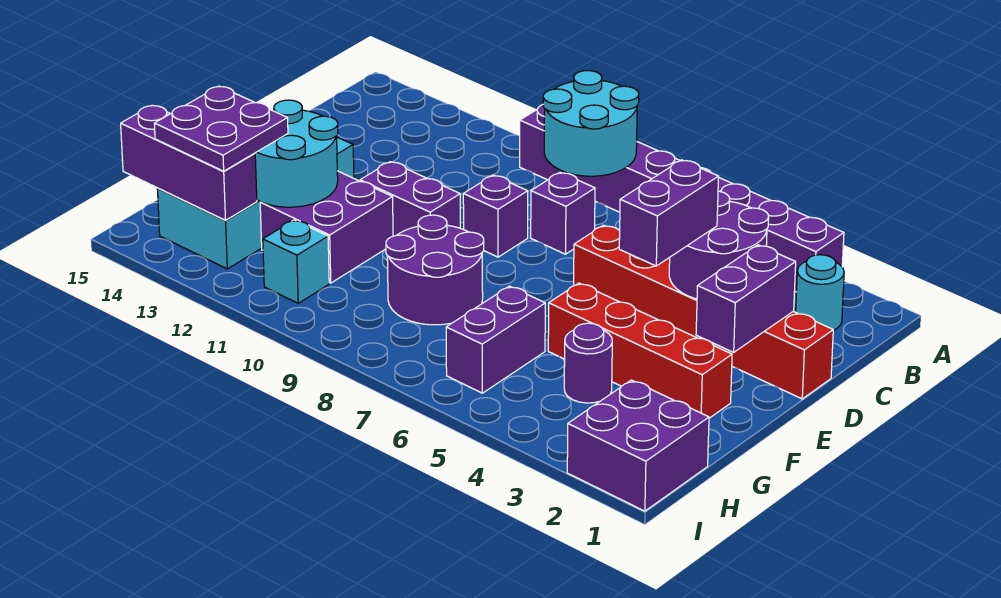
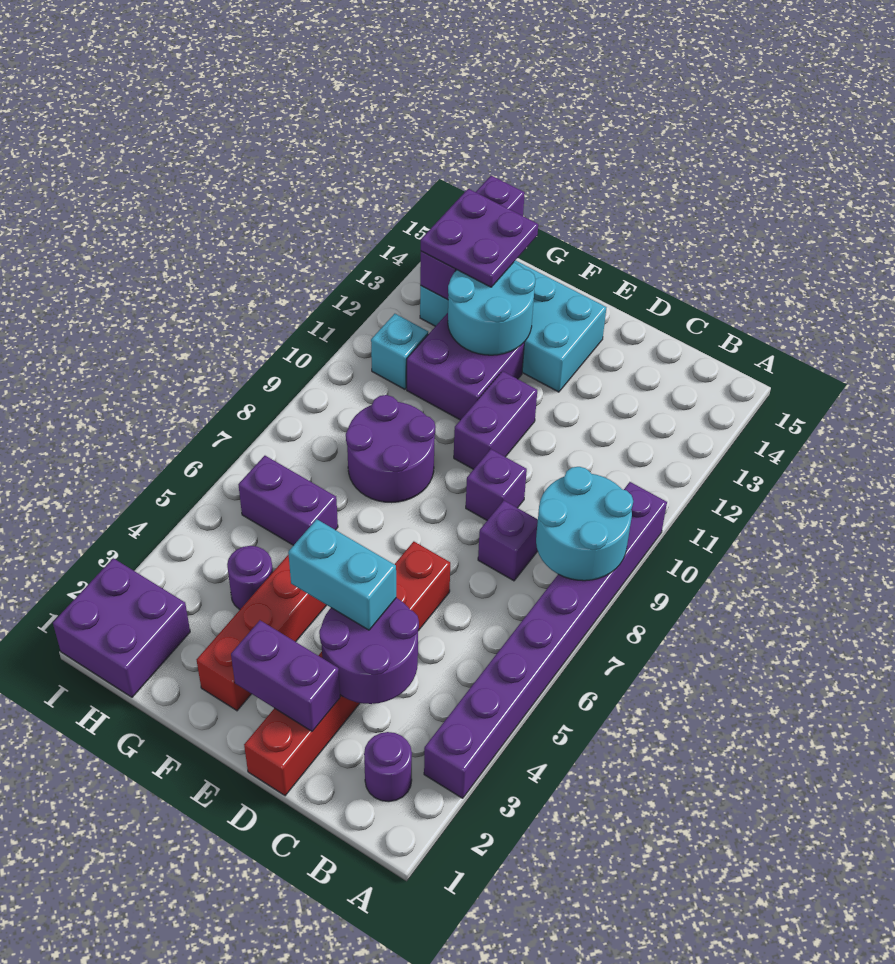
cyan 1x1 round brick [796,255,844,330] -> purple 1x1 round brick [364,732,412,802]
purple 1x2 brick [619,160,719,266] -> cyan 1x2 brick [288,519,396,630]

